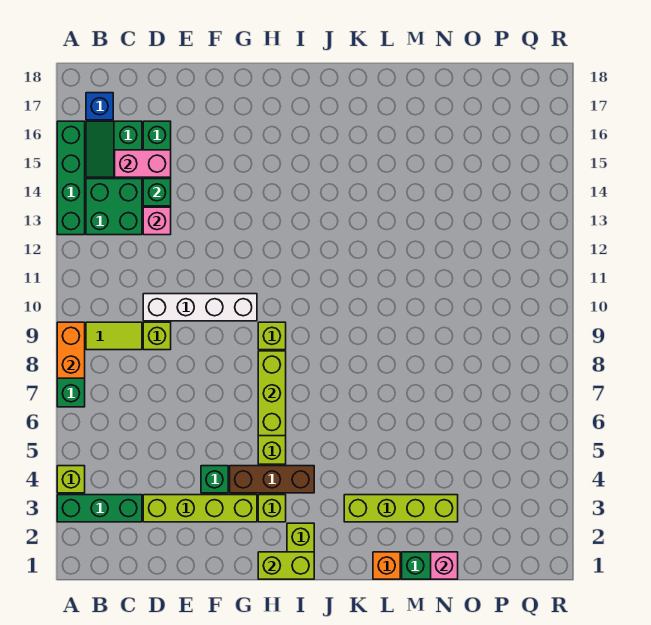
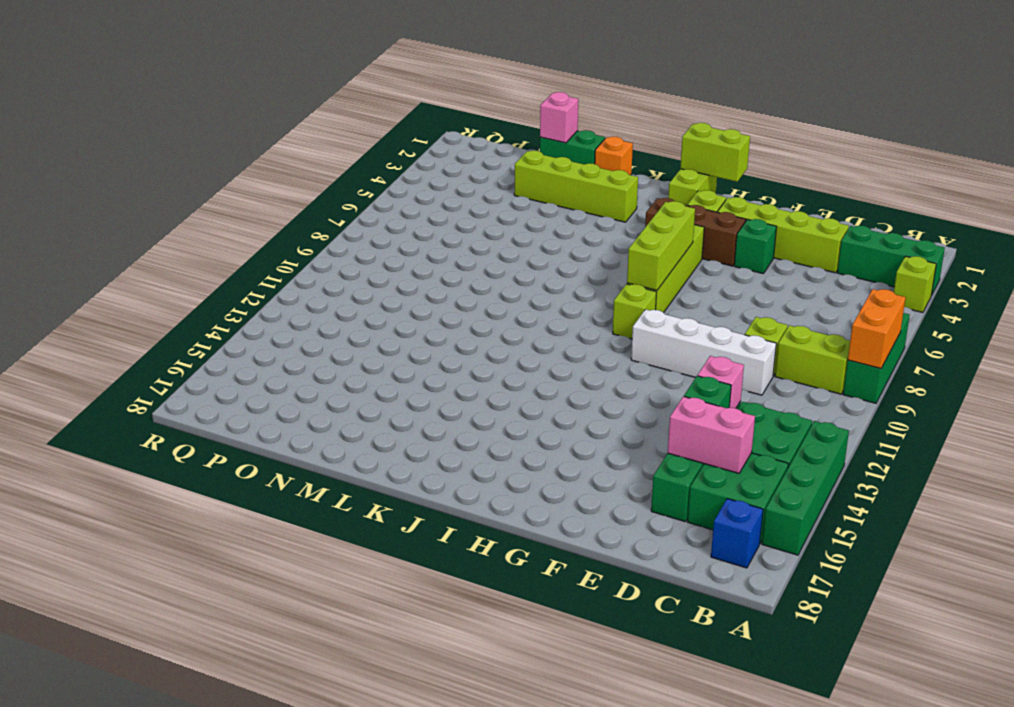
lime 1x2 tile [86,322,142,350] -> lime 1x2 brick [775,325,850,394]
green 2x2 slope [86,121,142,177] -> green 2x2 brick [688,453,788,543]

